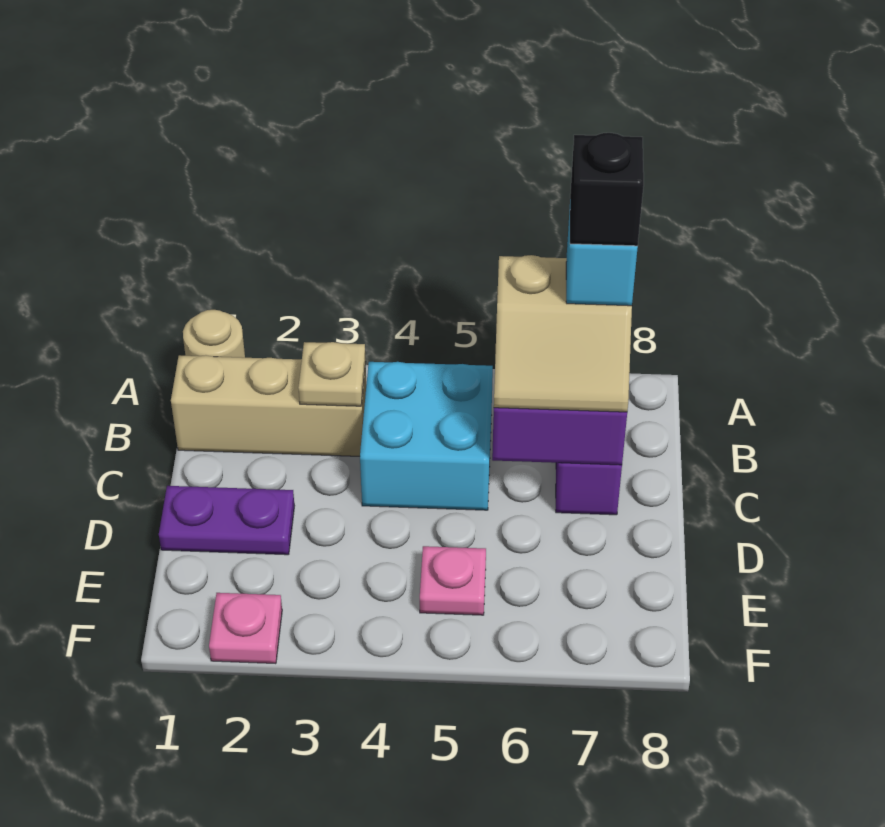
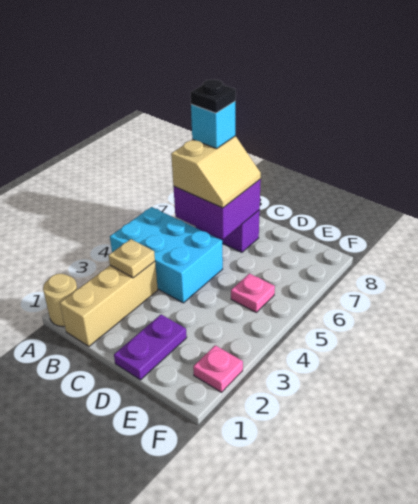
cyan 2x2 brick [360,362,493,510] -> cyan 2x3 brick [110,207,223,303]
black 1x1 brick [570,133,644,246] -> black 1x1 plate [190,79,236,113]

